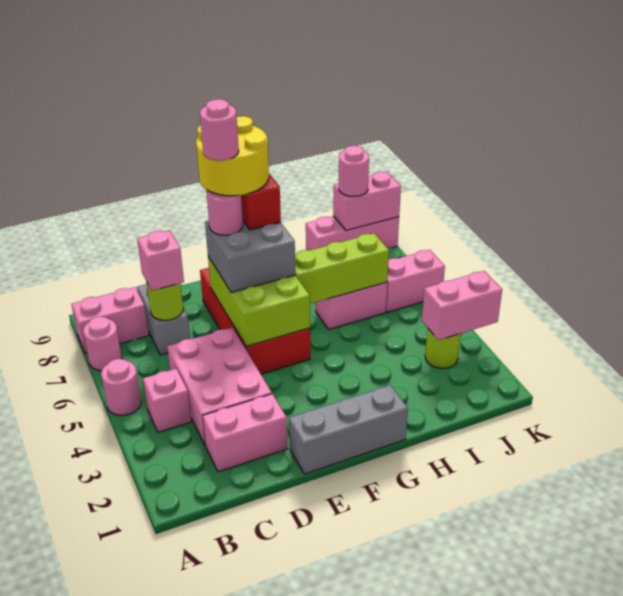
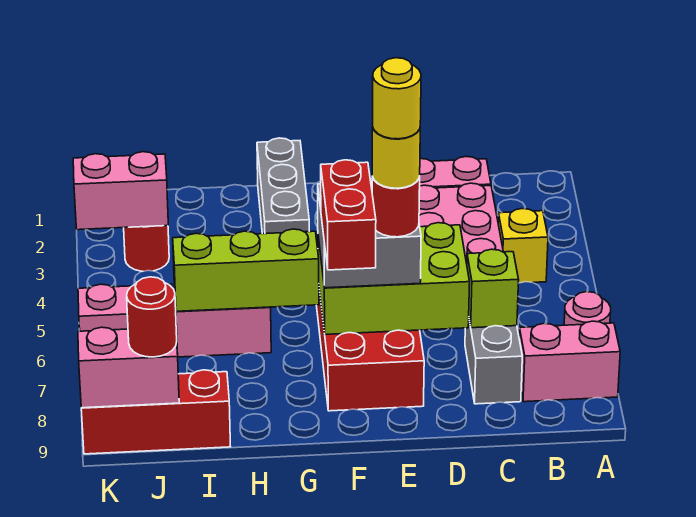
pink 1x1 round brick [101,359,141,415] -> none
pink 1x1 brick [143,369,191,432] -> yellow 1x1 brick [498,209,548,283]
lime 1x1 round brick [146,281,183,320] -> lime 1x1 brick [467,249,519,328]
pink 1x1 brick [137,230,184,291] -> none
grey 1x3 brick [289,385,408,474] -> grey 1x3 brick turned to [257,138,309,234]
lime 2x3 brick [208,257,310,346] -> lime 2x3 brick turned to [318,223,470,334]
pink 1x1 round brick [206,190,243,235] -> red 1x1 round brick [372,176,420,237]
yellow 2x2 round brick [196,116,269,196] -> yellow 1x1 round brick [372,127,420,188]
pink 1x1 round brick [200,99,239,161] -> yellow 1x1 round brick [373,58,421,139]
pink 1x3 brick [306,216,399,251] -> red 1x3 brick [81,370,231,454]
lime 1x1 round brick [425,329,461,368] -> red 1x1 round brick [124,226,169,271]
pink 1x1 round brick [339,146,369,196] -> red 1x1 round brick [127,277,177,357]

